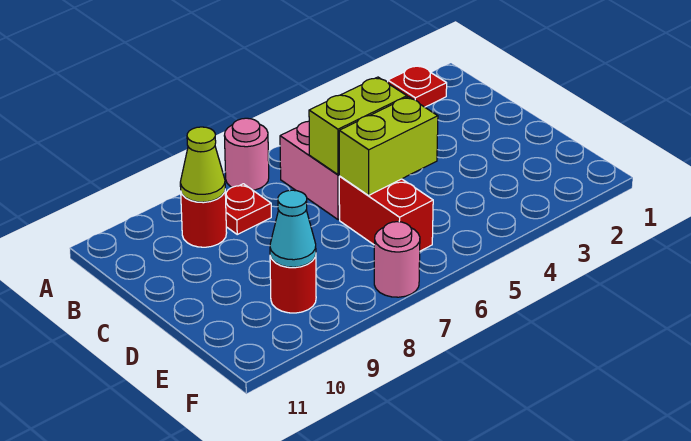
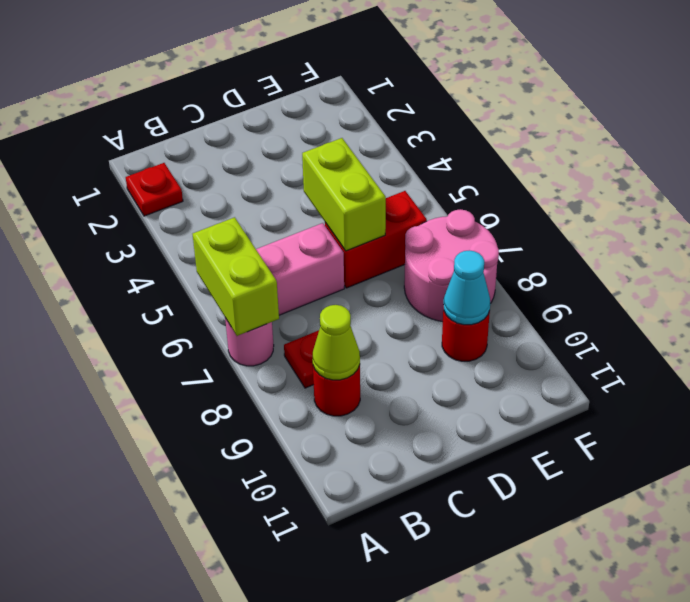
lime 1x2 brick [309,77,407,175] -> lime 1x2 brick moved to [193,217,279,336]
pink 1x1 round brick [374,222,420,297] -> pink 2x2 round brick [404,209,499,322]

